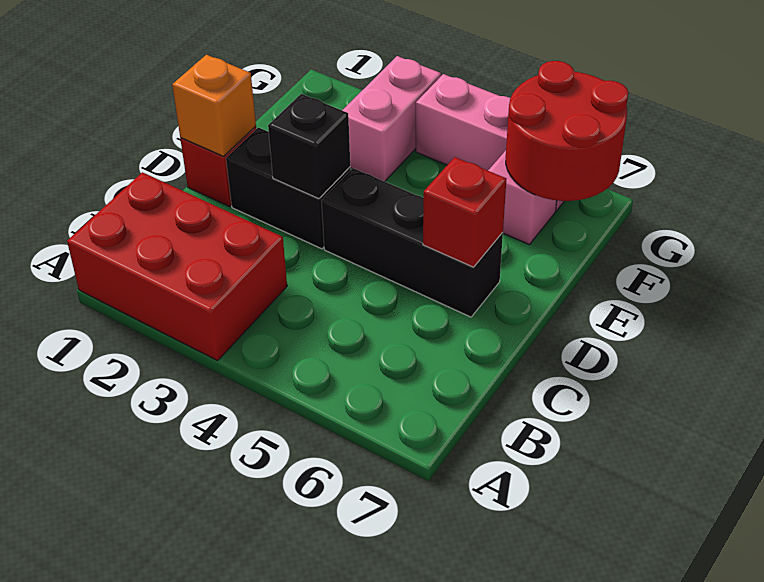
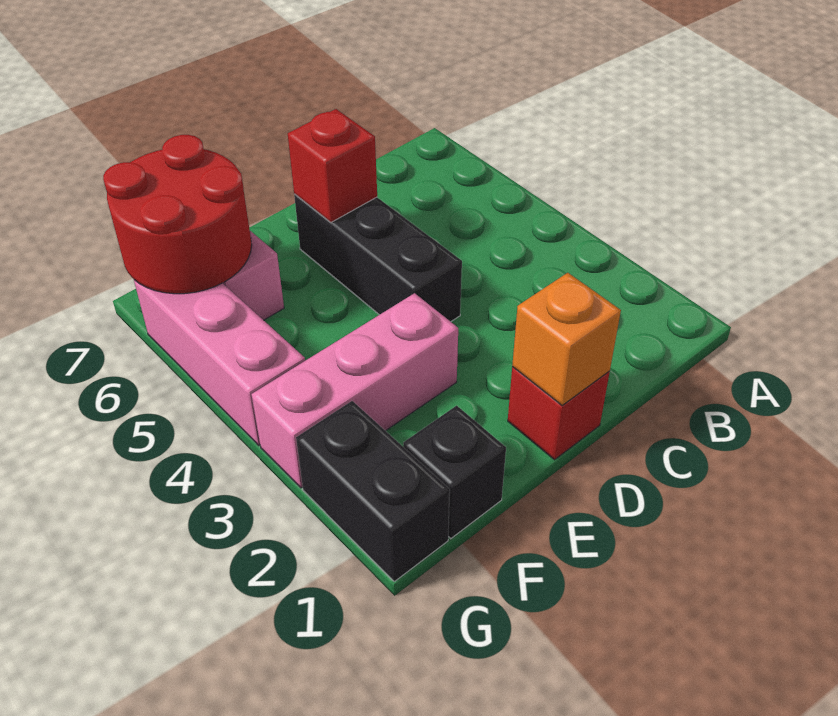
red 2x3 brick [67,172,287,361] -> none
black 1x2 brick [226,127,351,249] -> black 1x2 brick moved to [296,401,450,581]
black 1x1 brick [268,94,350,199] -> black 1x1 brick moved to [403,406,506,539]
pink 1x2 brick [342,56,441,181] -> pink 1x3 brick [251,293,458,488]

